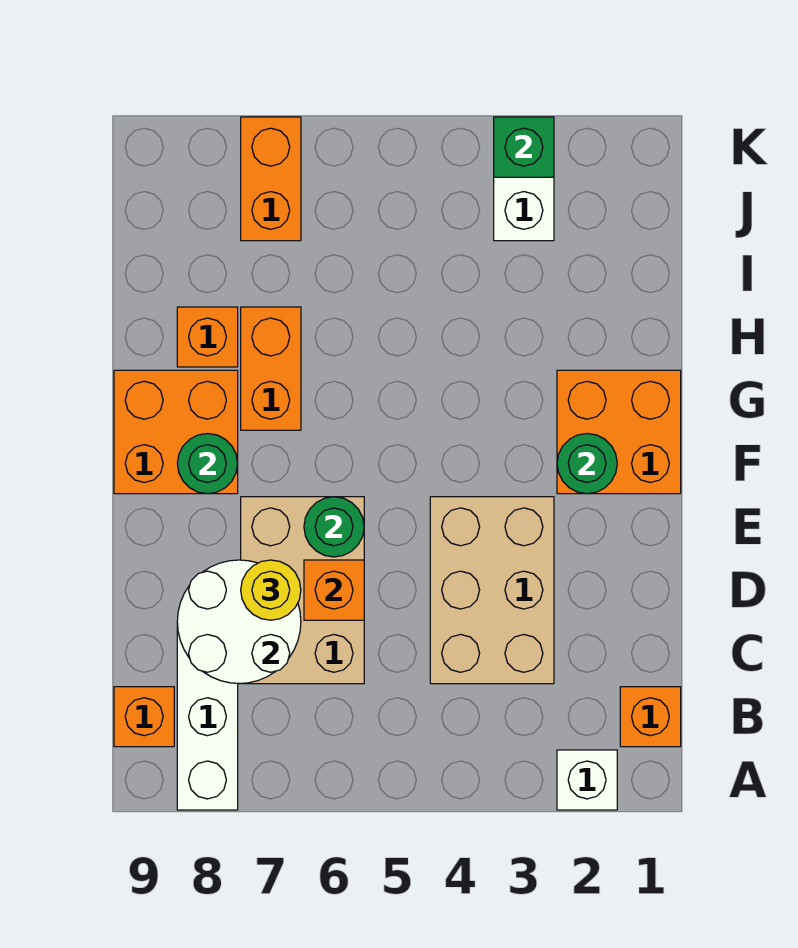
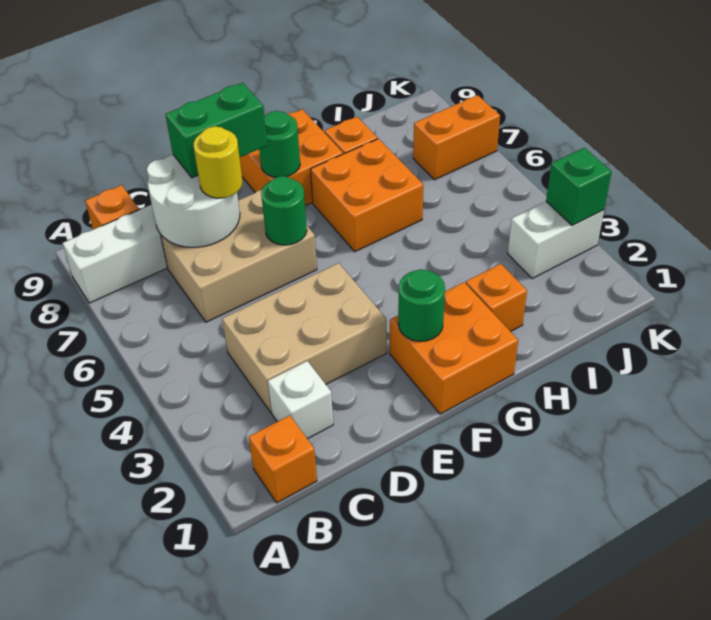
white 1x1 brick [557,750,617,810] -> white 1x1 brick moved to [268,361,333,439]
orange 1x1 brick [304,560,364,620] -> orange 1x1 brick moved to [466,264,527,332]
none -> green 1x2 brick [165,83,267,178]
orange 1x2 brick [241,307,301,430] -> orange 2x2 brick [310,139,423,252]

